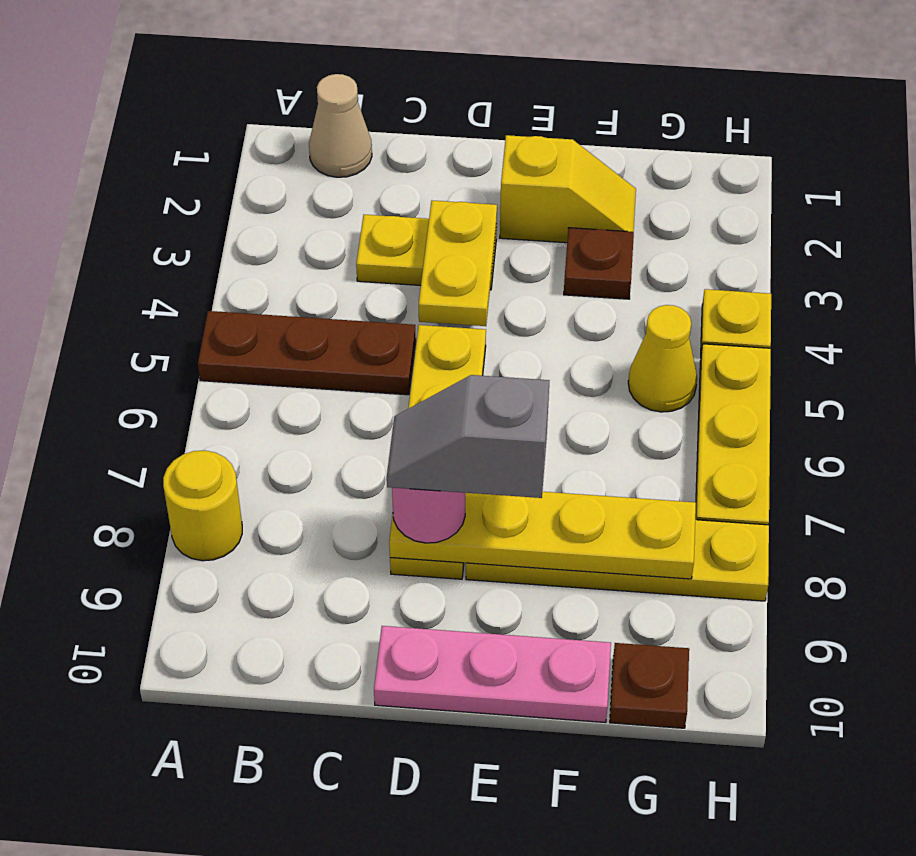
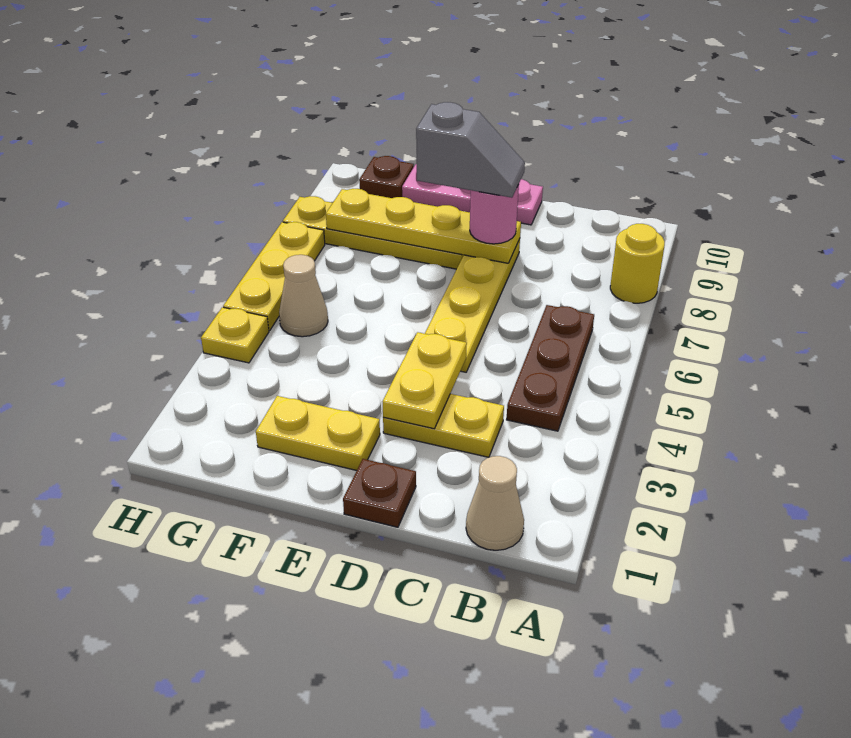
brown 1x3 plate [198,311,416,395] -> brown 1x3 plate turned to [507,305,594,431]
yellow 1x2 slope [500,135,636,243] -> yellow 1x2 plate [256,396,380,471]
brown 1x1 plate [564,228,634,299] -> brown 1x1 plate moved to [343,459,416,527]
yellow 1x1 cone [628,305,697,412] -> tan 1x1 cone [279,255,328,337]

